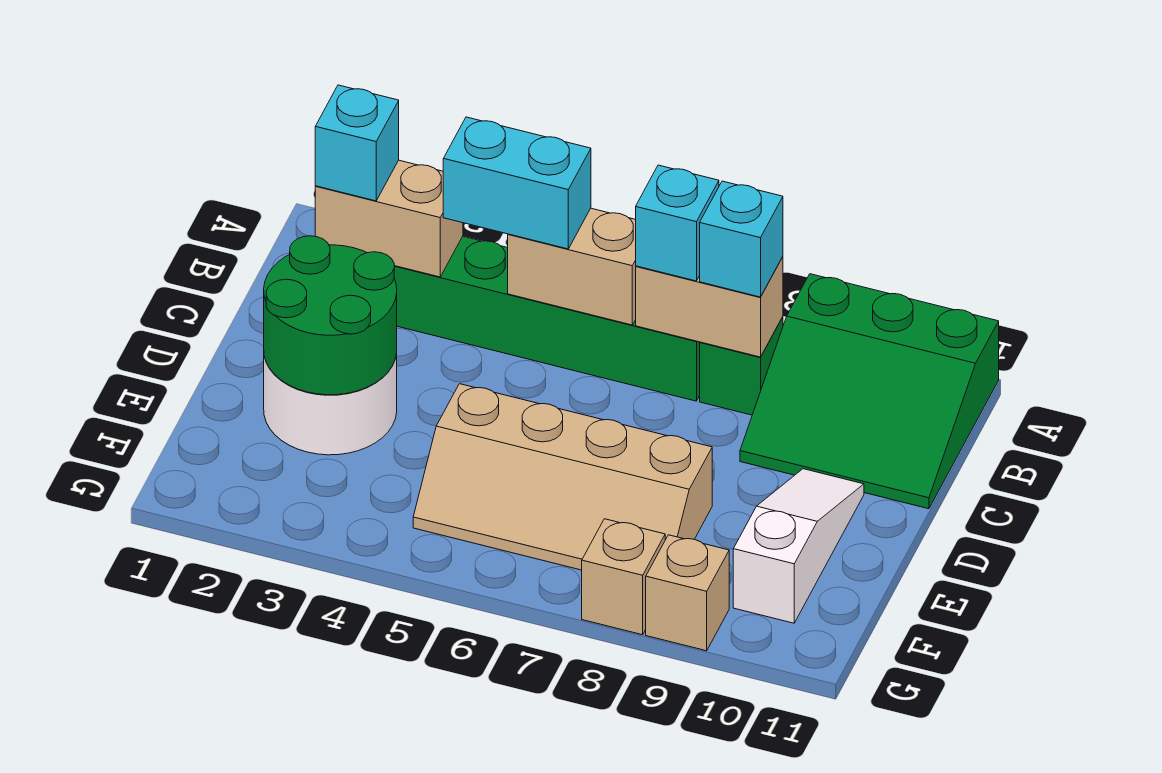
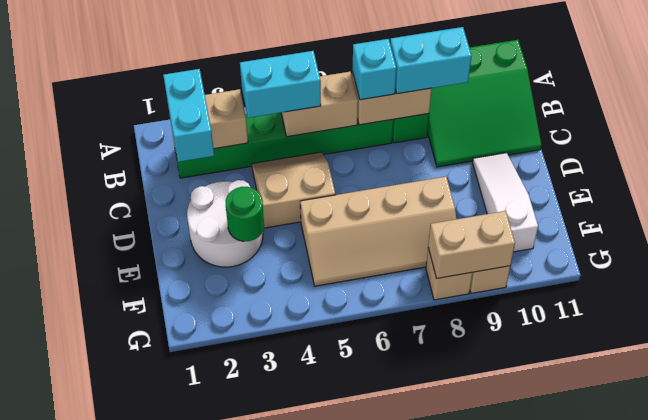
cyan 1x1 brick [315,85,399,201] -> cyan 1x2 brick [163,69,214,162]
cyan 1x1 brick [700,181,783,297] -> cyan 1x2 brick [390,27,472,94]
none -> tan 2x2 slope [252,152,335,228]
green 2x2 round brick [264,236,397,395] -> green 1x1 round brick [226,187,264,241]
none -> tan 1x2 brick [428,211,515,278]

